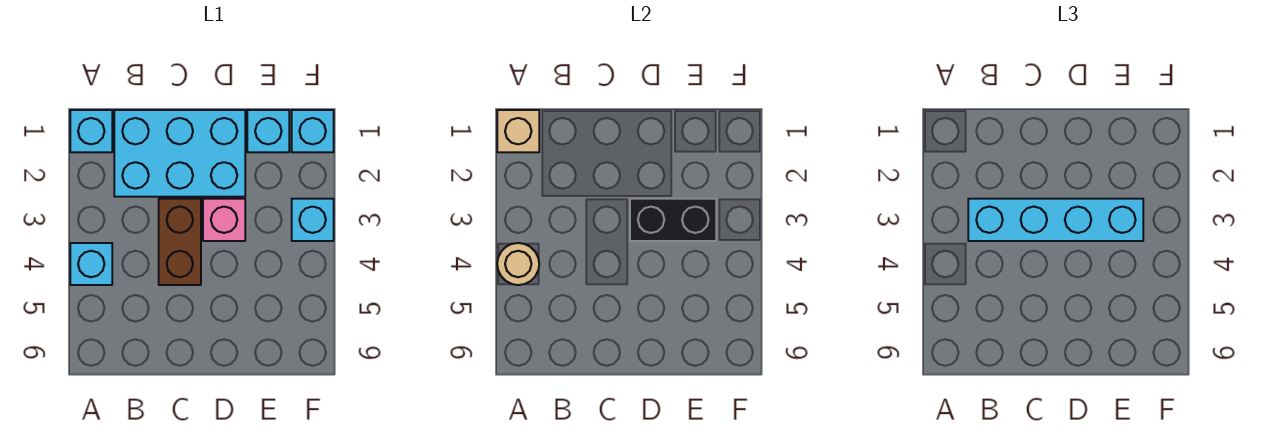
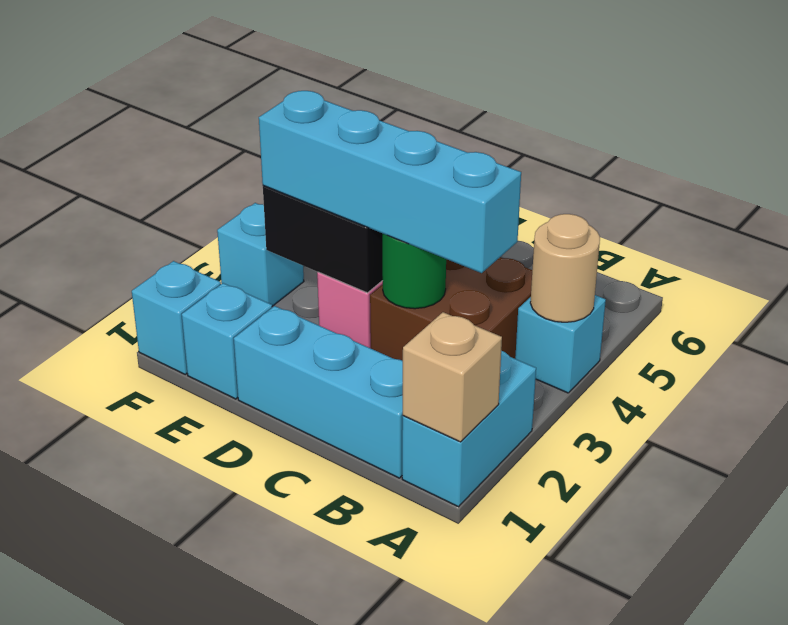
cyan 1x1 brick [70,110,112,152] -> cyan 1x2 brick [402,351,536,507]
cyan 2x3 brick [114,110,245,197] -> cyan 1x3 brick [234,306,403,478]
brown 1x2 brick [159,199,201,285] -> brown 2x2 brick [370,258,532,361]
none -> green 1x1 round brick [382,234,446,309]

